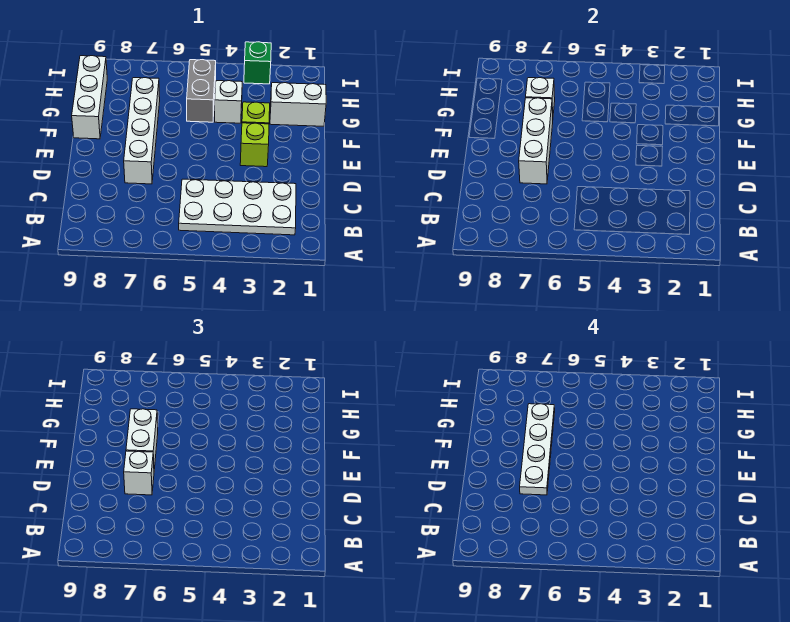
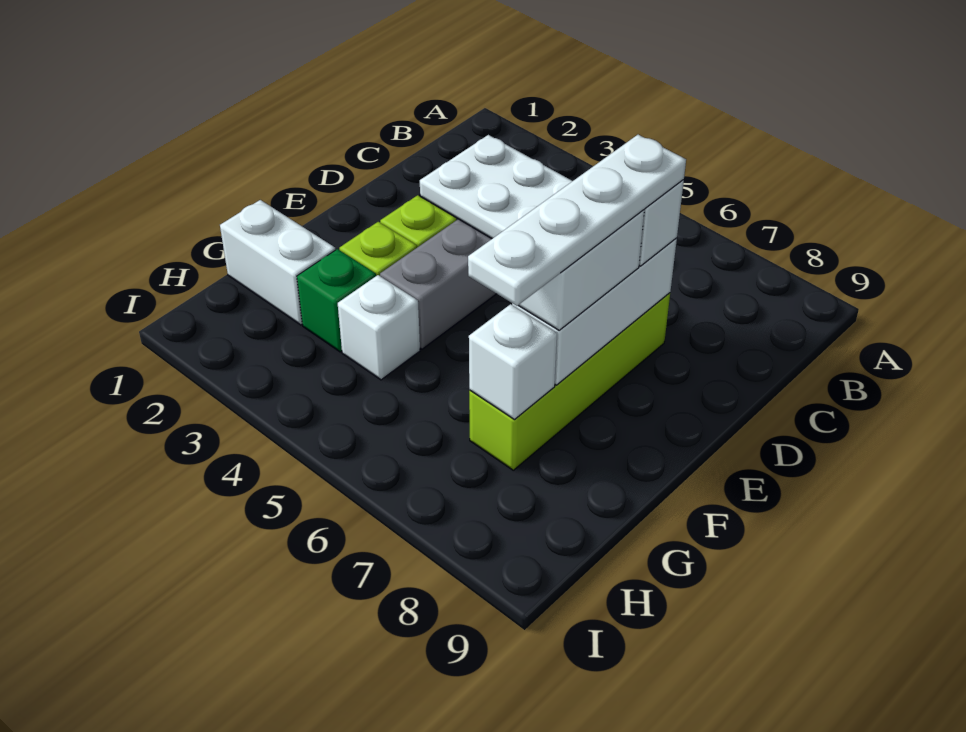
white 1x4 brick [124,78,160,184] -> lime 1x4 brick [469,293,670,470]
white 1x3 brick [72,56,107,139] -> none
grey 1x2 brick [187,60,216,122] -> grey 1x2 brick moved to [380,219,497,349]
green 1x1 brick [244,42,271,84] -> green 1x1 brick moved to [297,249,376,352]

